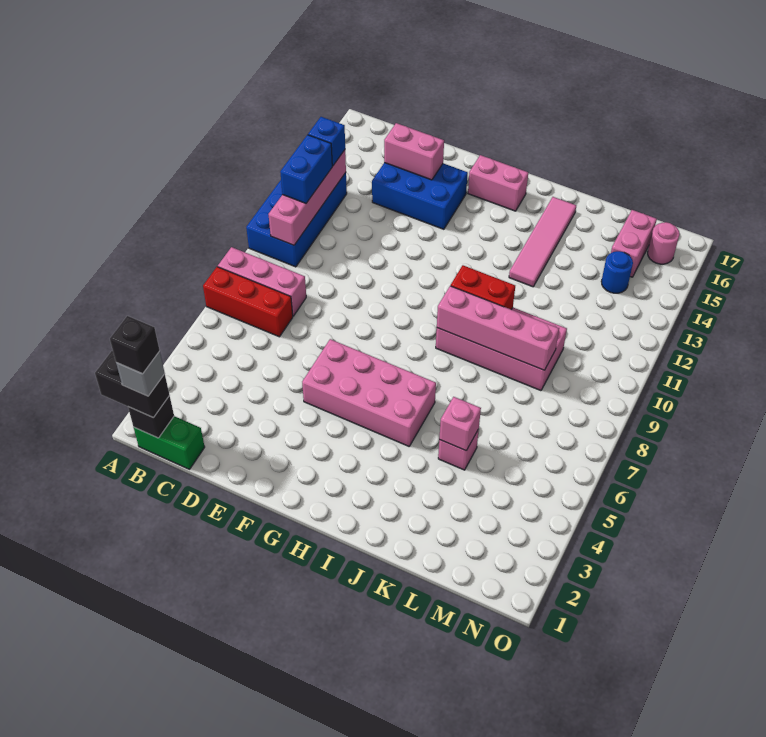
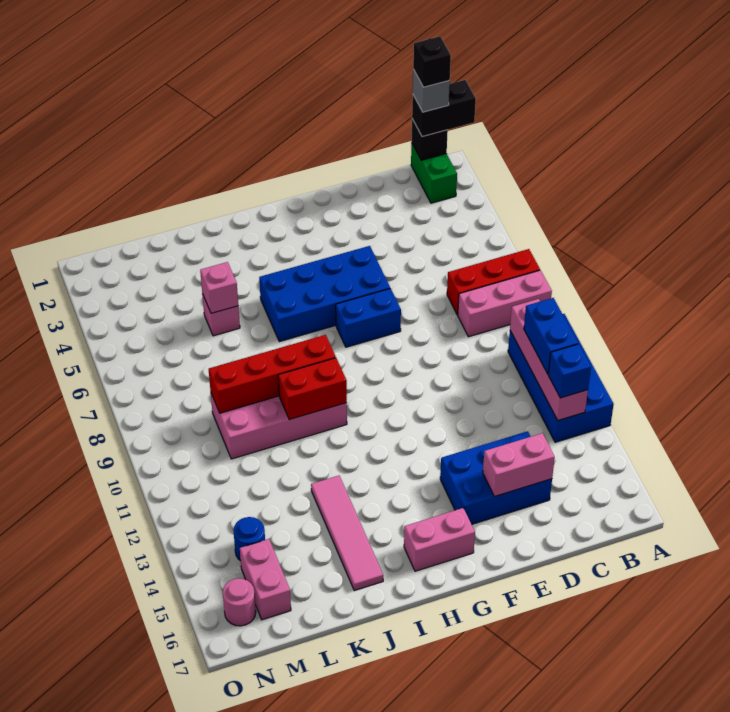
green 1x2 brick [134,416,205,469] -> green 1x2 brick turned to [411,143,457,203]
pink 2x4 brick [302,339,436,446] -> blue 2x4 brick [259,246,390,342]
none -> blue 1x2 brick [336,289,401,347]
pink 1x4 brick [437,286,559,370] -> red 1x4 brick [209,335,336,413]

